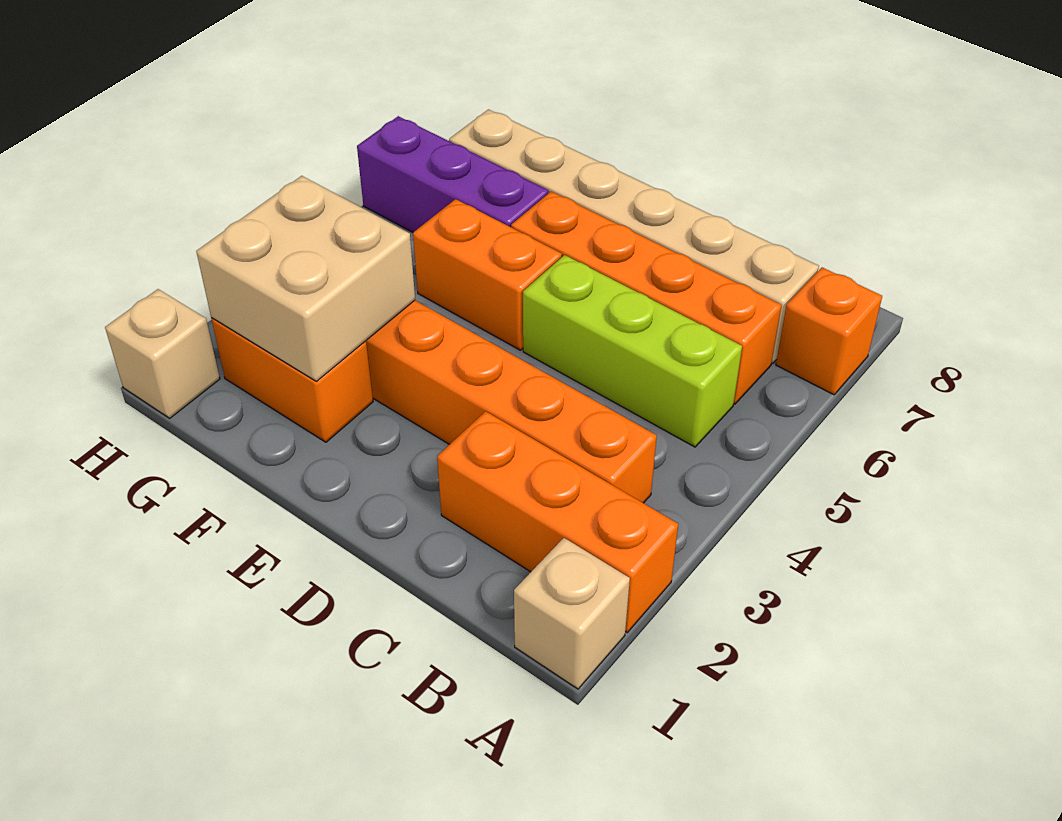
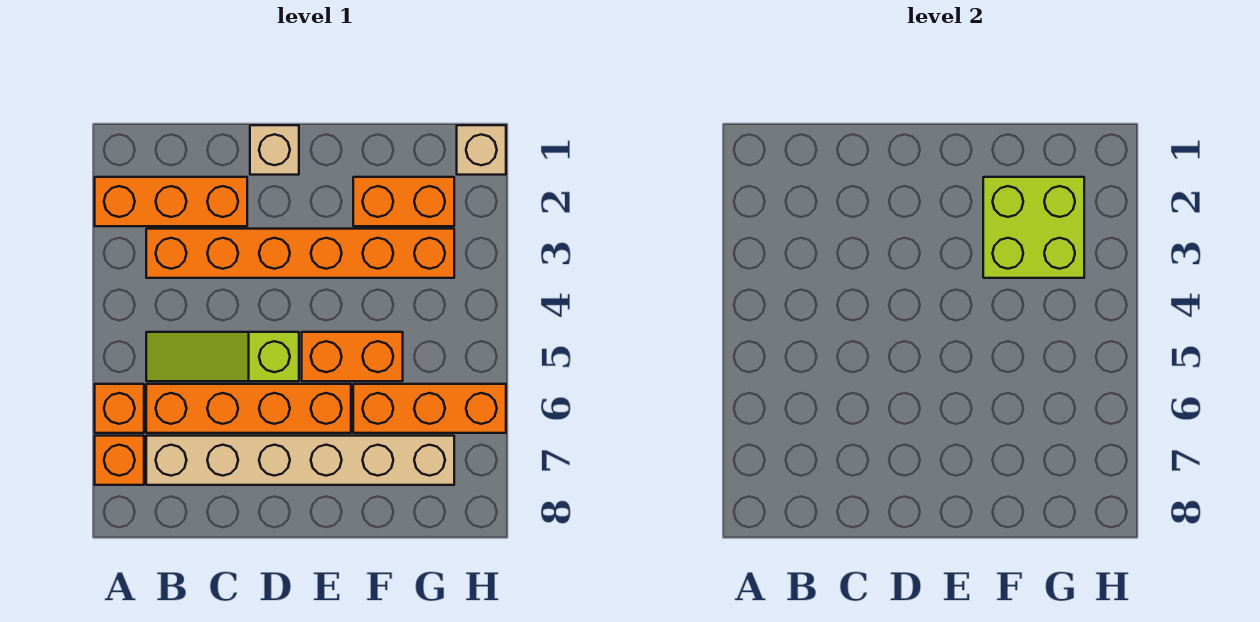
tan 1x1 brick [514,538,630,689] -> tan 1x1 brick moved to [250,125,299,175]
none -> orange 1x1 brick [95,384,144,433]
lime 1x3 brick [523,255,742,447] -> lime 1x3 slope [146,332,299,381]
tan 2x2 brick [196,176,415,381] -> lime 2x2 brick [983,177,1084,278]
purple 1x3 brick [357,116,549,232] -> orange 1x3 brick [353,384,506,433]

